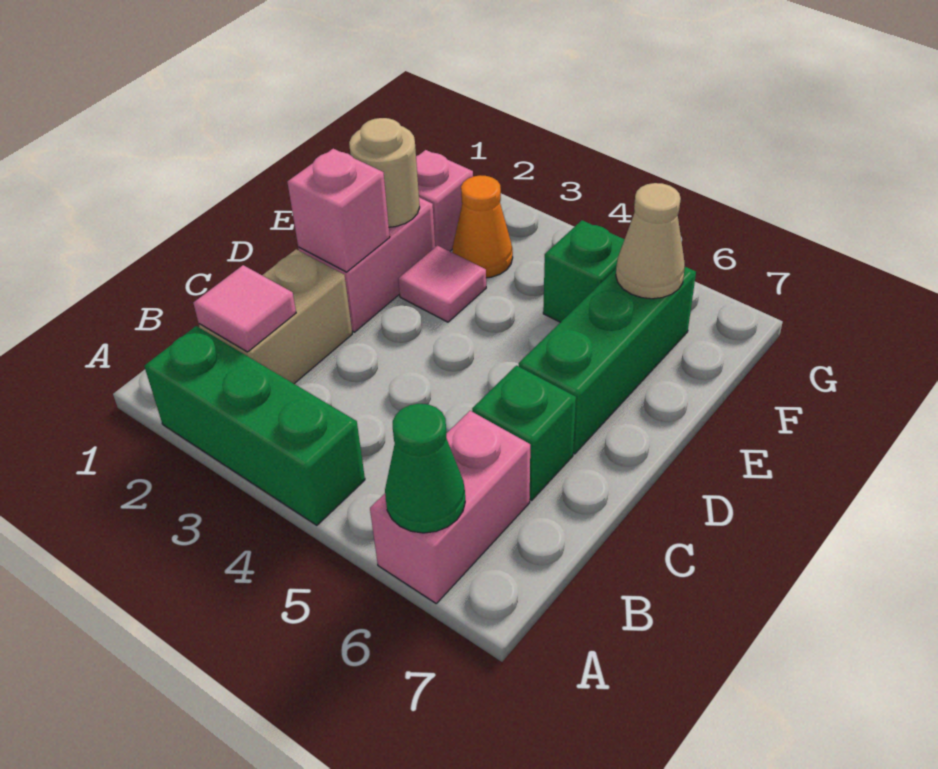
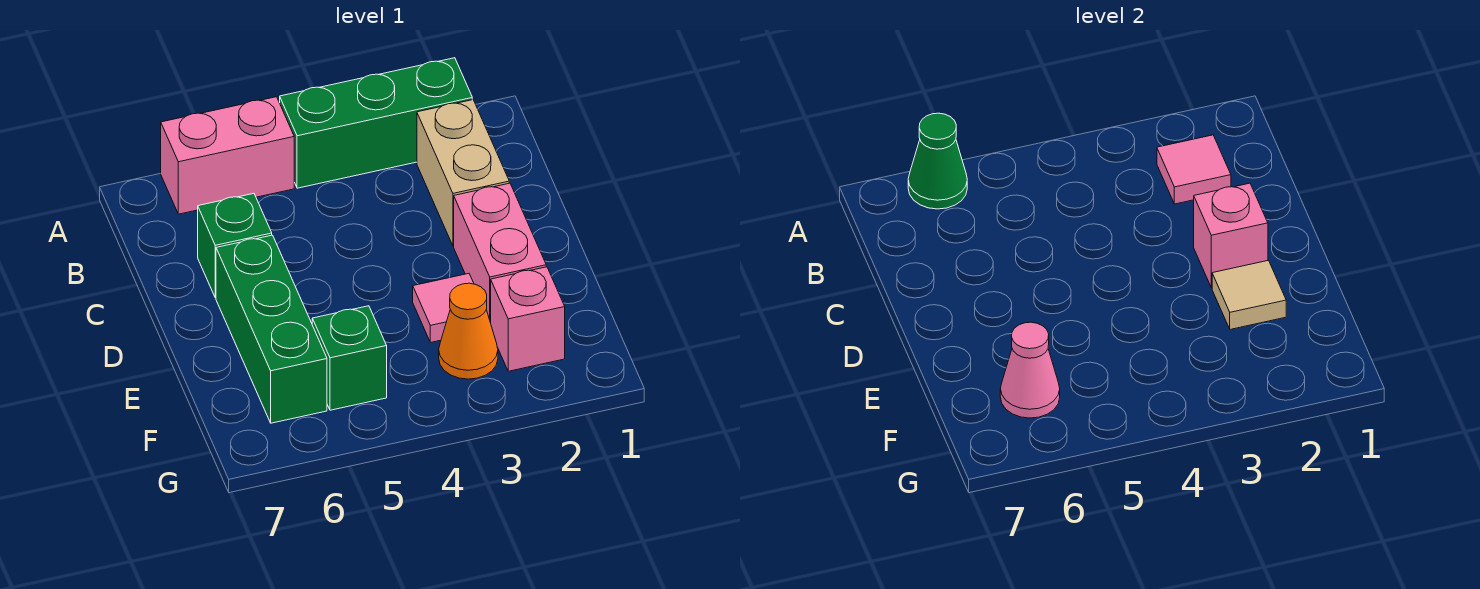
pink 1x2 brick [370,411,530,603] -> pink 1x2 brick turned to [161,97,294,214]
tan 1x1 round brick [349,118,420,227] -> tan 1x1 tile [1212,260,1286,329]
tan 1x1 cone [616,183,685,299] -> pink 1x1 cone [1000,322,1060,418]

